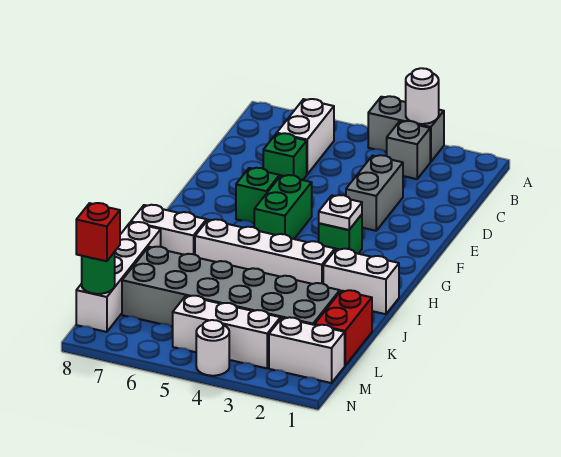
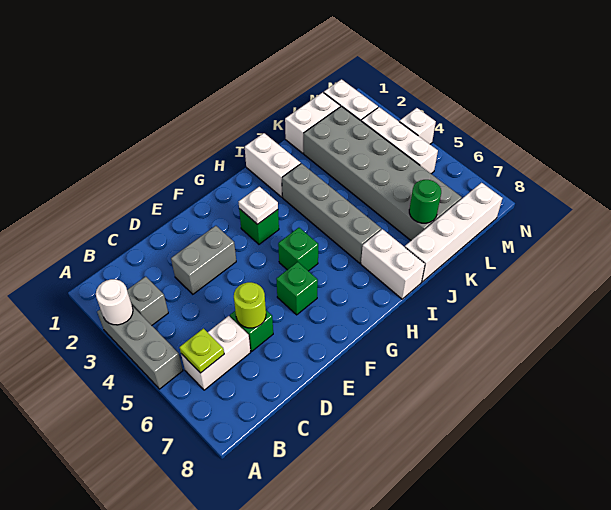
grey 1x2 brick [368,96,444,162] -> grey 1x3 brick [97,306,183,389]
none -> lime 1x1 plate [179,328,224,373]
none -> lime 1x1 round brick [234,282,266,328]
green 1x2 brick [254,175,312,239] -> green 1x1 brick [278,228,318,271]
white 1x4 brick [195,219,335,284] -> grey 1x4 brick [282,163,381,263]
red 1x2 brick [315,290,372,366] -> white 1x2 brick [285,92,340,153]
green 1x1 round brick [82,252,115,294] -> green 1x1 round brick moved to [409,180,441,223]
red 1x1 brick [76,203,120,261] -> none
white 1x1 round brick [196,320,229,376] -> white 1x1 brick [399,108,436,144]

